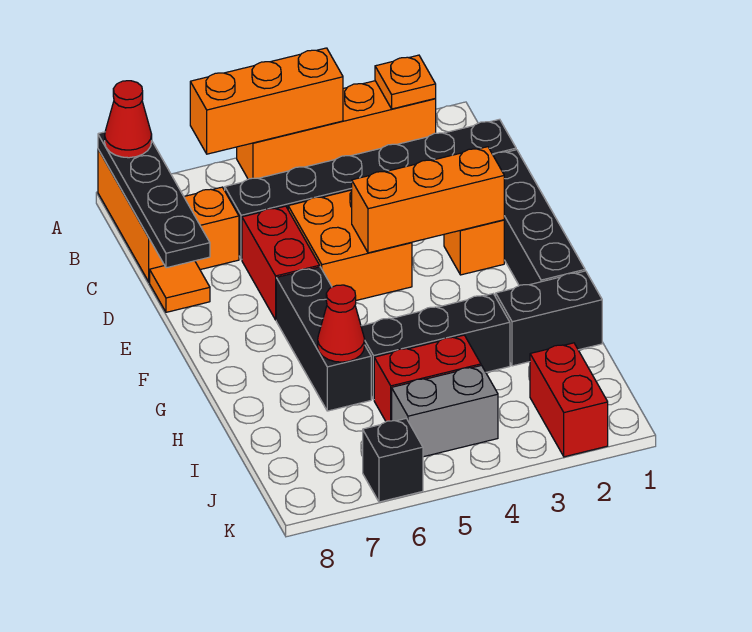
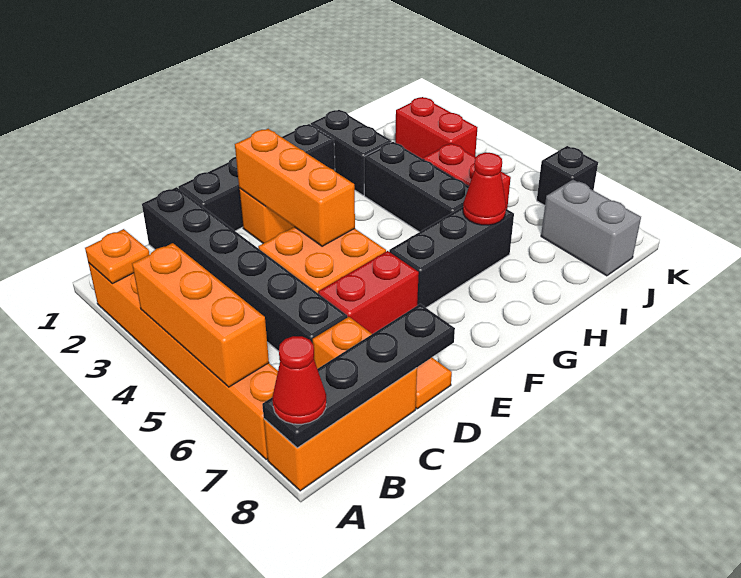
orange 1x4 brick [237,81,436,179] -> orange 1x6 brick [88,263,278,459]
red 1x2 brick [530,343,608,457] -> red 1x2 brick turned to [395,97,478,159]
grey 1x2 brick [392,366,498,457] -> grey 1x2 brick moved to [541,180,641,276]

